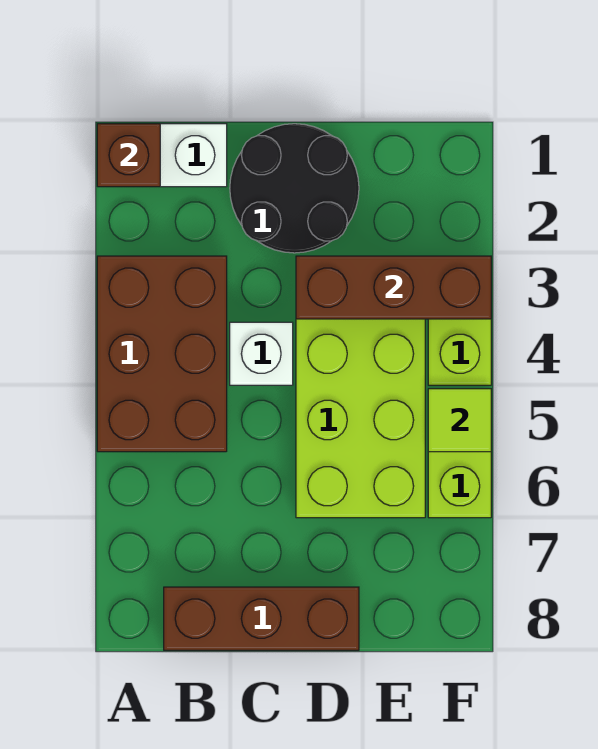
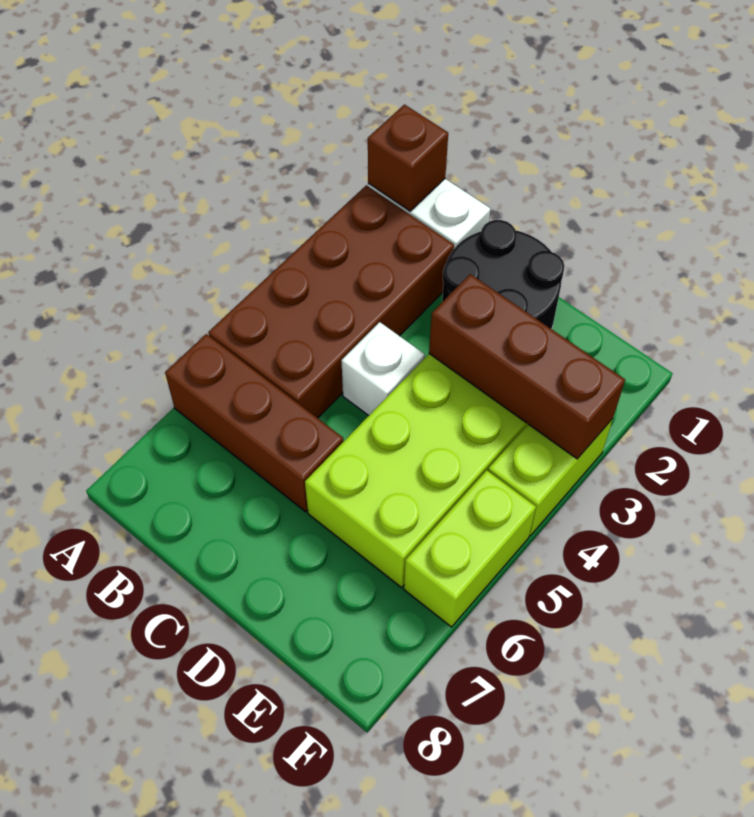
brown 2x3 brick [97,256,227,452] -> brown 2x4 brick [208,185,454,418]
brown 1x3 brick [164,587,359,650] -> brown 1x3 brick moved to [165,334,343,512]
lime 1x1 tile [428,389,491,452] -> none

